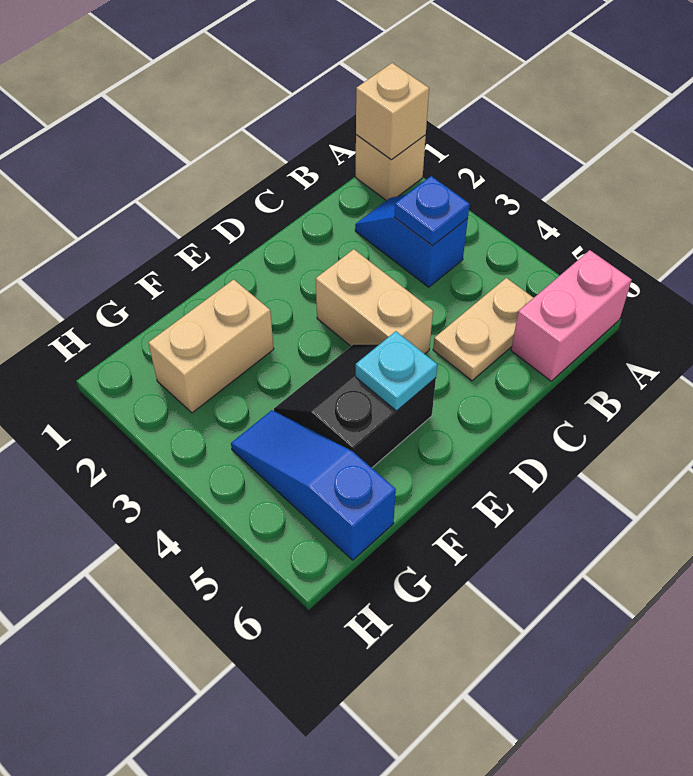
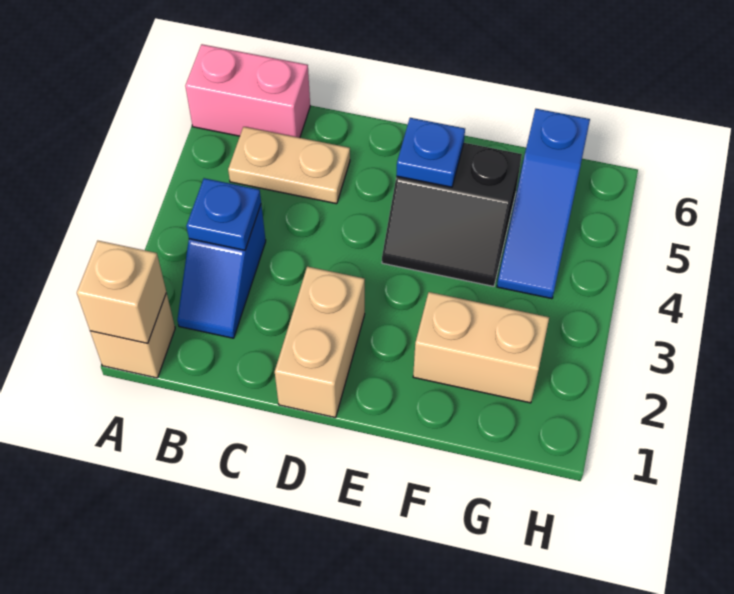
tan 1x2 brick [316,249,433,354] -> tan 1x2 brick moved to [275,267,365,418]
cyan 1x1 plate [356,331,437,411] -> blue 1x1 plate [396,118,465,187]

